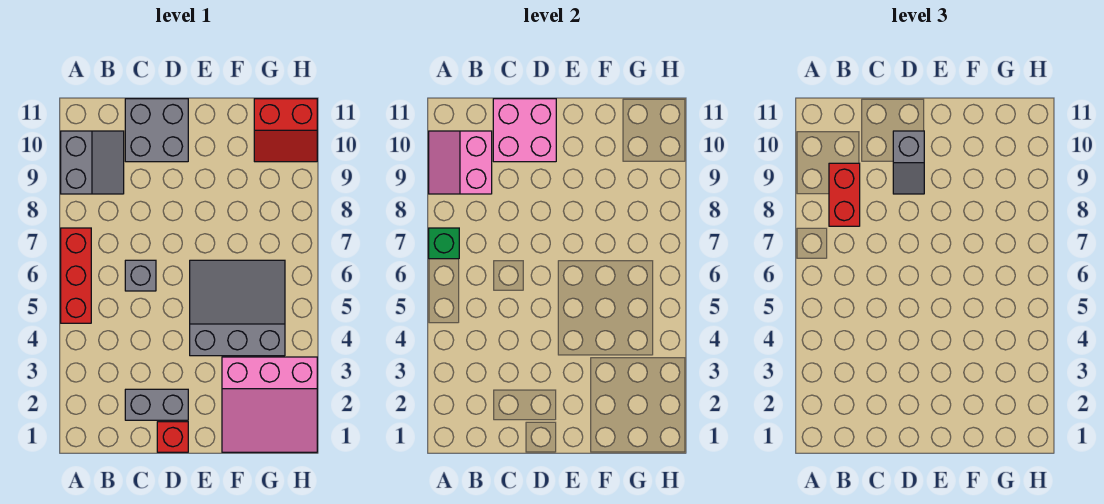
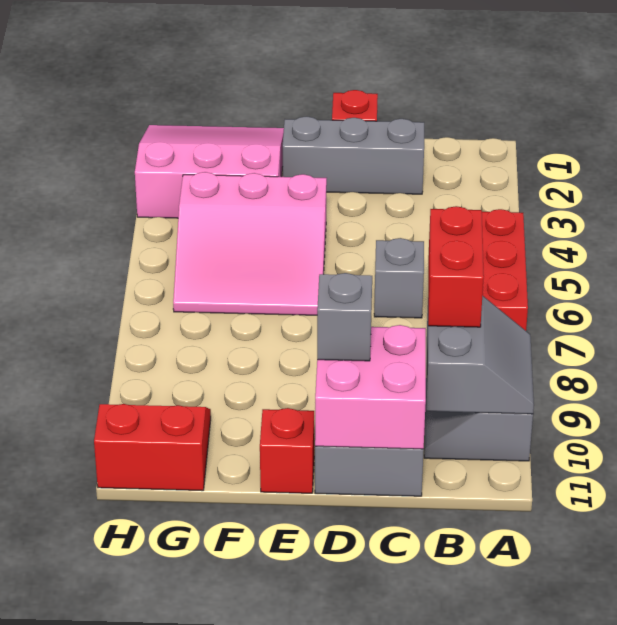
green 1x1 brick [429,228,459,259] -> none
pink 2x2 slope [429,131,492,194] -> grey 2x2 slope [426,295,534,414]
grey 1x2 brick [125,389,188,420] -> grey 1x3 brick [283,116,424,194]
grey 3x3 slope [190,260,285,356] -> pink 3x3 slope [173,172,327,315]
none -> red 1x1 brick [260,408,314,493]

